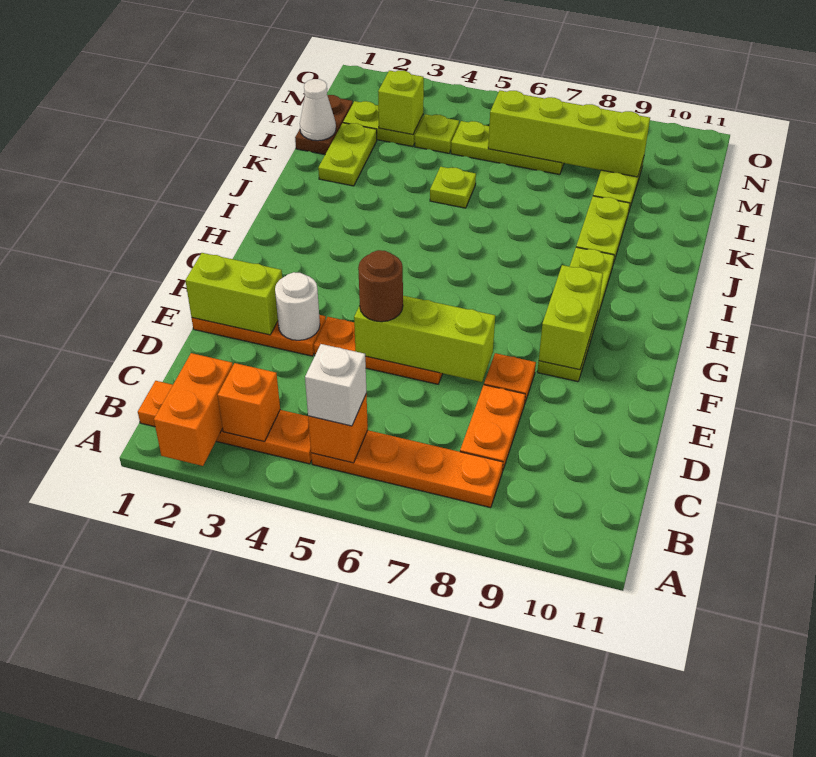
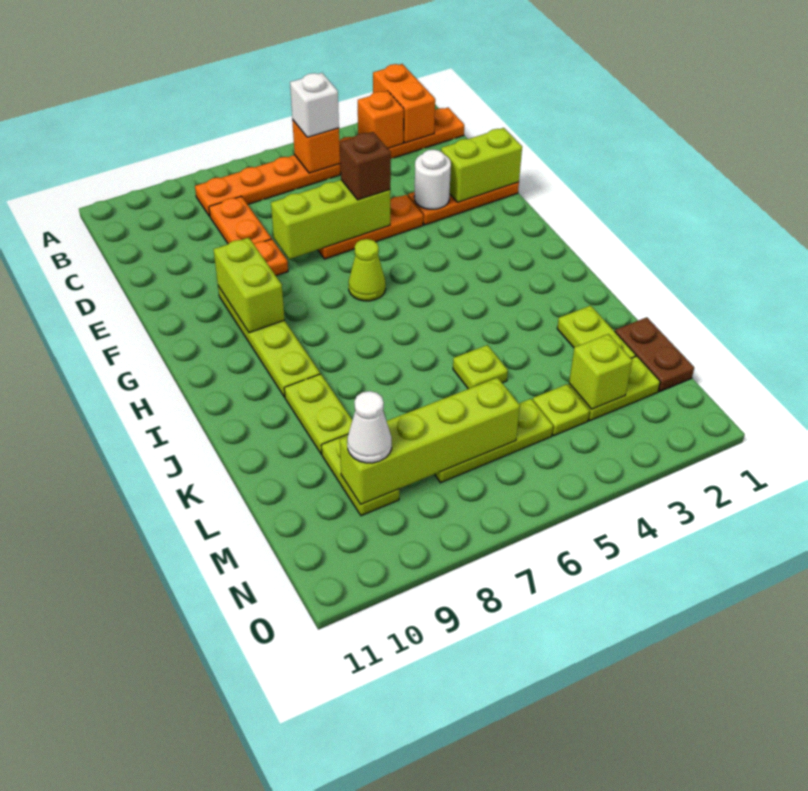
brown 1x1 round brick [358,250,403,322] -> brown 1x1 brick [340,132,391,200]
none -> lime 1x1 cone [349,239,386,301]
white 1x1 cone [300,79,336,141] -> white 1x1 cone moved to [347,391,392,463]

